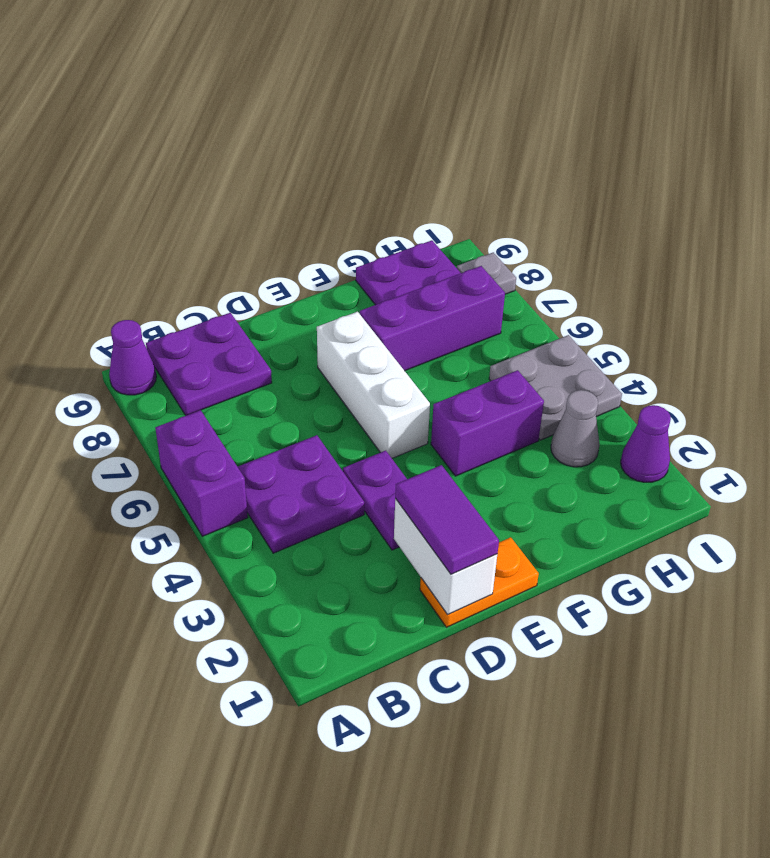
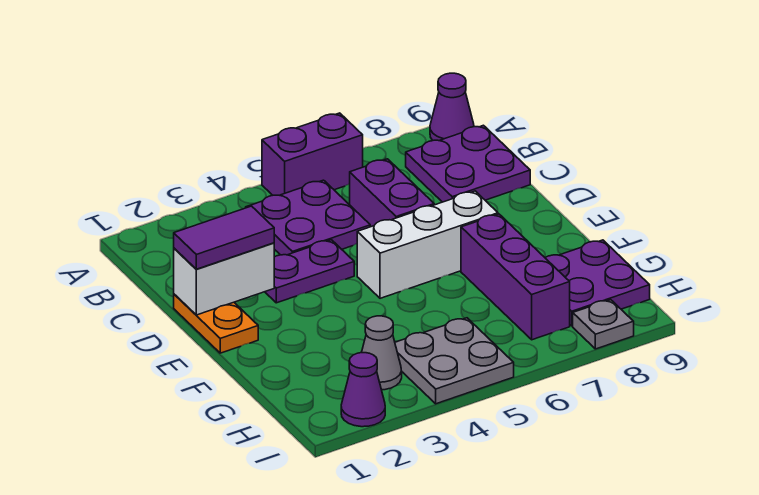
purple 1x2 brick [431,370,544,476] -> purple 1x2 brick moved to [350,159,434,227]

